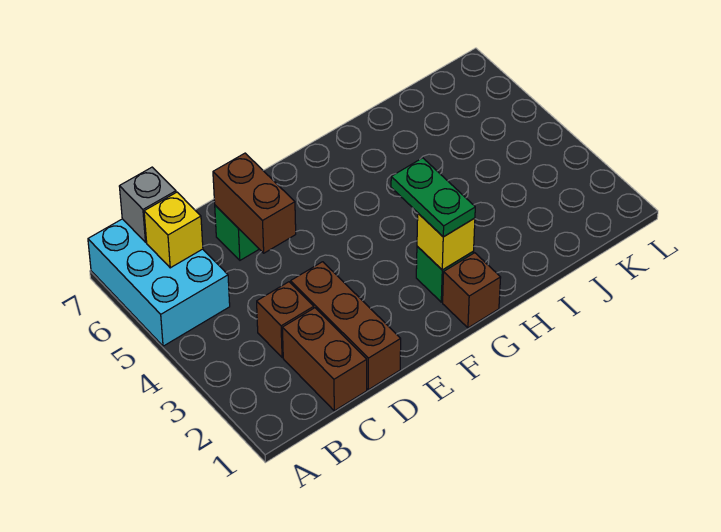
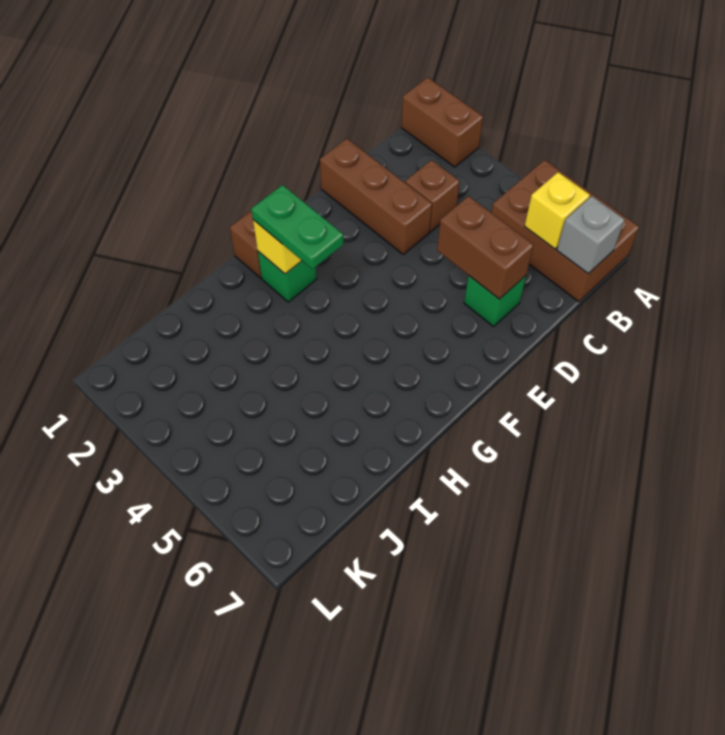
cyan 2x3 brick [88,219,230,346] -> brown 2x3 brick [491,160,639,302]
brown 1x2 brick [282,308,367,411] -> brown 1x2 brick moved to [401,77,483,167]

